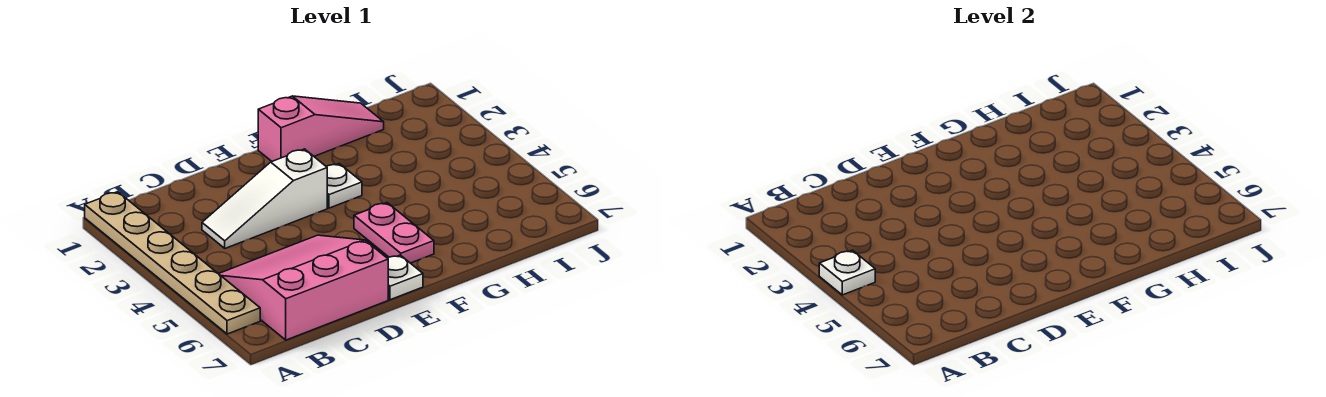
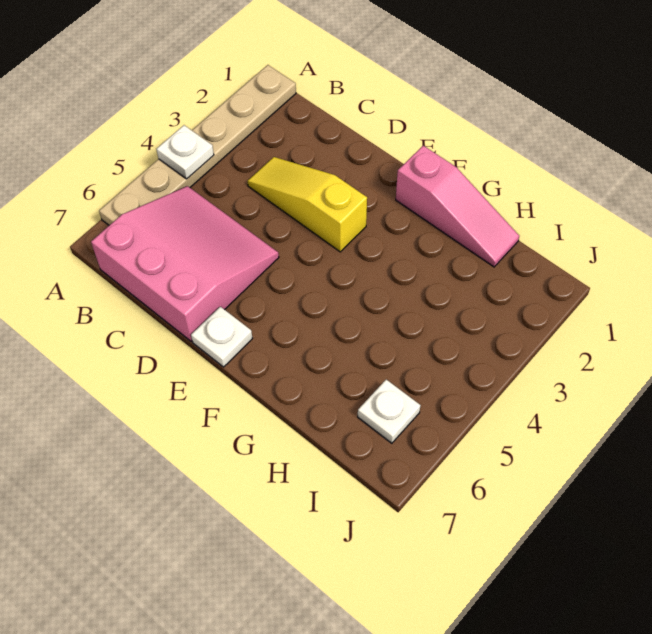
white 1x3 slope [202,149,327,248] -> yellow 1x3 slope [247,157,367,252]
white 1x1 plate [326,164,362,208] -> white 1x1 plate moved to [358,380,420,443]
pink 1x2 plate [354,203,434,263] -> none

